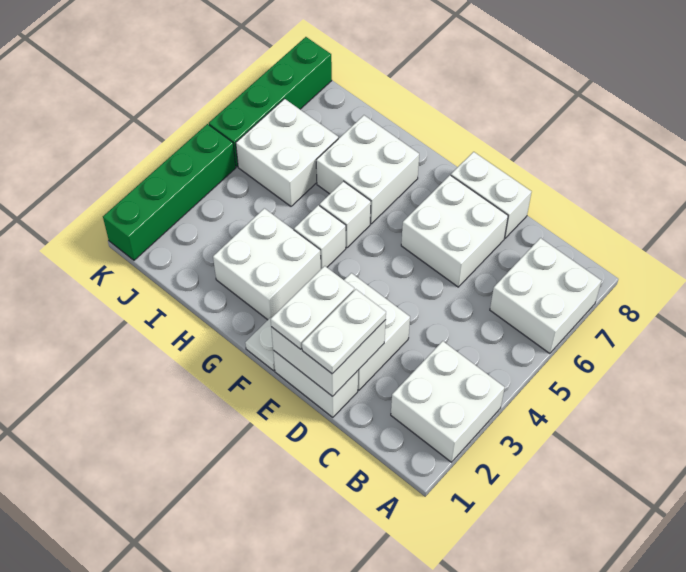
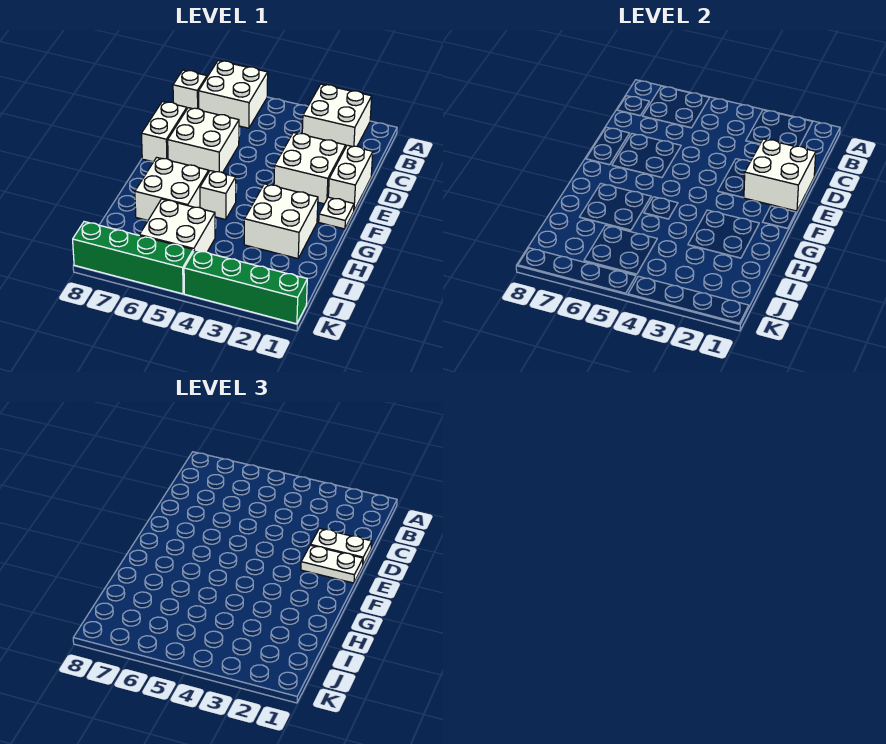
white 1x1 brick [294,205,346,269] -> white 1x1 brick moved to [173,70,207,109]

